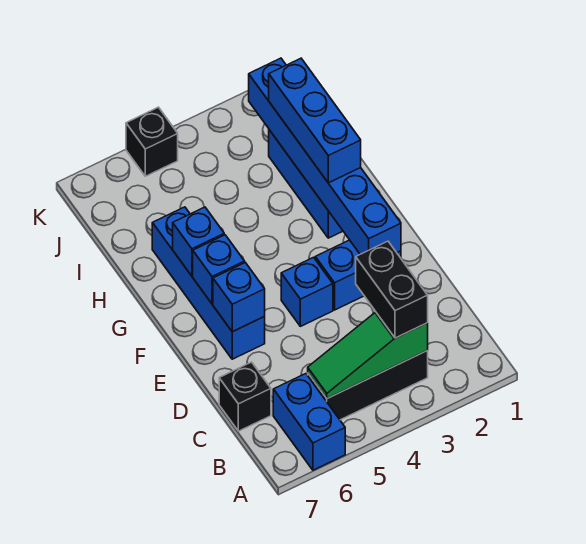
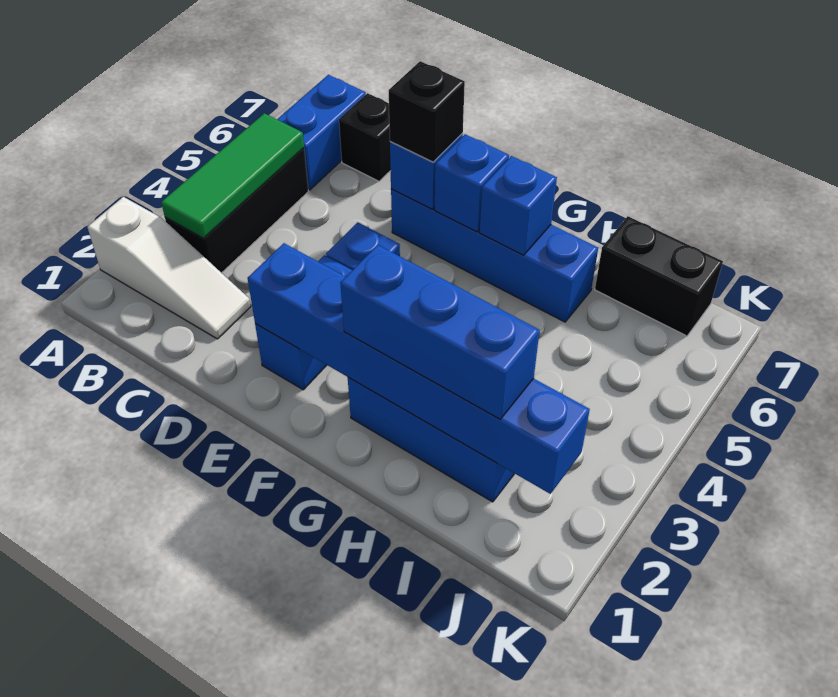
none -> white 1x3 slope [87,197,251,339]
blue 1x2 brick [273,374,345,470] -> blue 1x2 brick turned to [277,75,366,190]
green 1x3 slope [308,312,428,398] -> green 1x3 tile [161,113,304,238]
black 1x2 brick [356,241,428,338] -> black 1x2 brick moved to [595,216,723,336]
black 1x1 brick [126,107,178,176] -> black 1x1 brick moved to [389,61,465,162]

